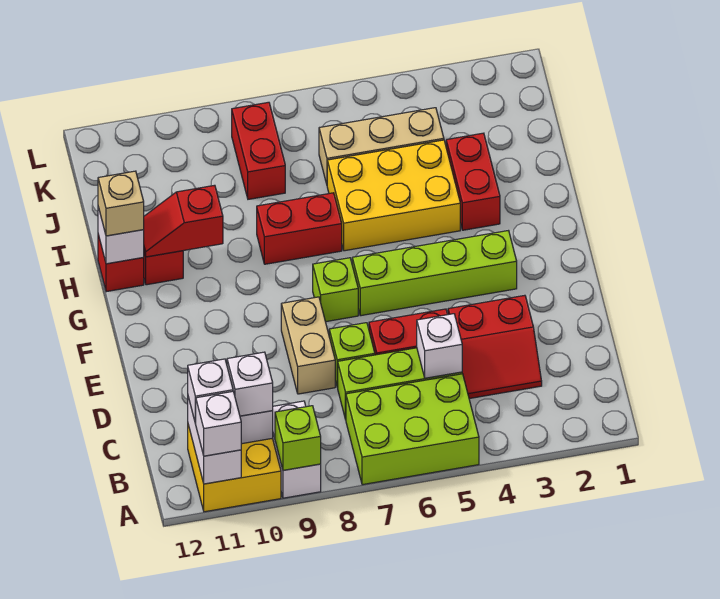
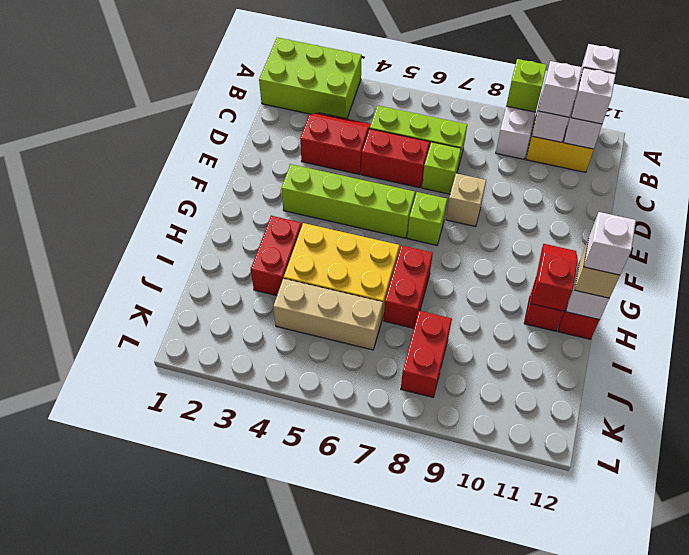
lime 2x3 brick [346,374,479,485] -> lime 2x3 brick moved to [259,38,362,119]
white 1x1 brick [417,314,462,378] -> white 1x1 brick moved to [584,212,636,275]
tan 1x2 brick [281,297,335,394] -> tan 1x1 brick [446,173,486,227]
red 1x2 brick [257,193,342,264] -> red 1x2 brick turned to [384,245,433,328]
red 1x2 slope [144,185,223,257] -> red 1x2 slope turned to [531,244,578,311]

